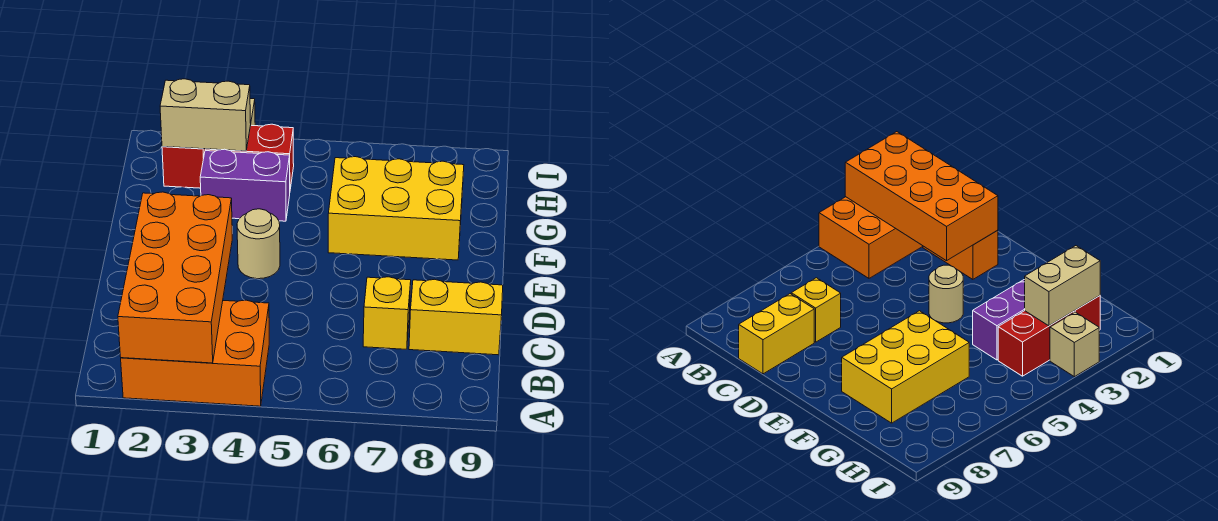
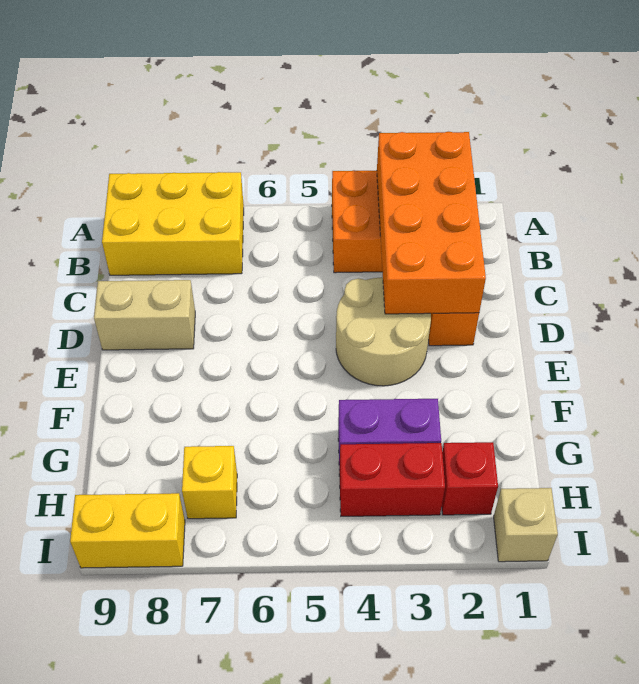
yellow 1x1 brick [363,277,411,349] -> yellow 1x1 brick moved to [182,446,237,519]
yellow 1x2 brick [409,279,503,355] -> yellow 1x2 brick moved to [70,493,185,568]
tan 1x1 round brick [237,209,280,279] -> tan 2x2 round brick [336,277,431,386]
yellow 2x3 brick [328,157,464,260] -> yellow 2x3 brick moved to [102,172,244,275]
tan 1x2 brick [160,79,251,151] -> tan 1x2 brick moved to [94,280,195,350]
tan 1x1 brick [1050,312,1099,377] -> tan 1x1 brick moved to [494,488,558,562]

